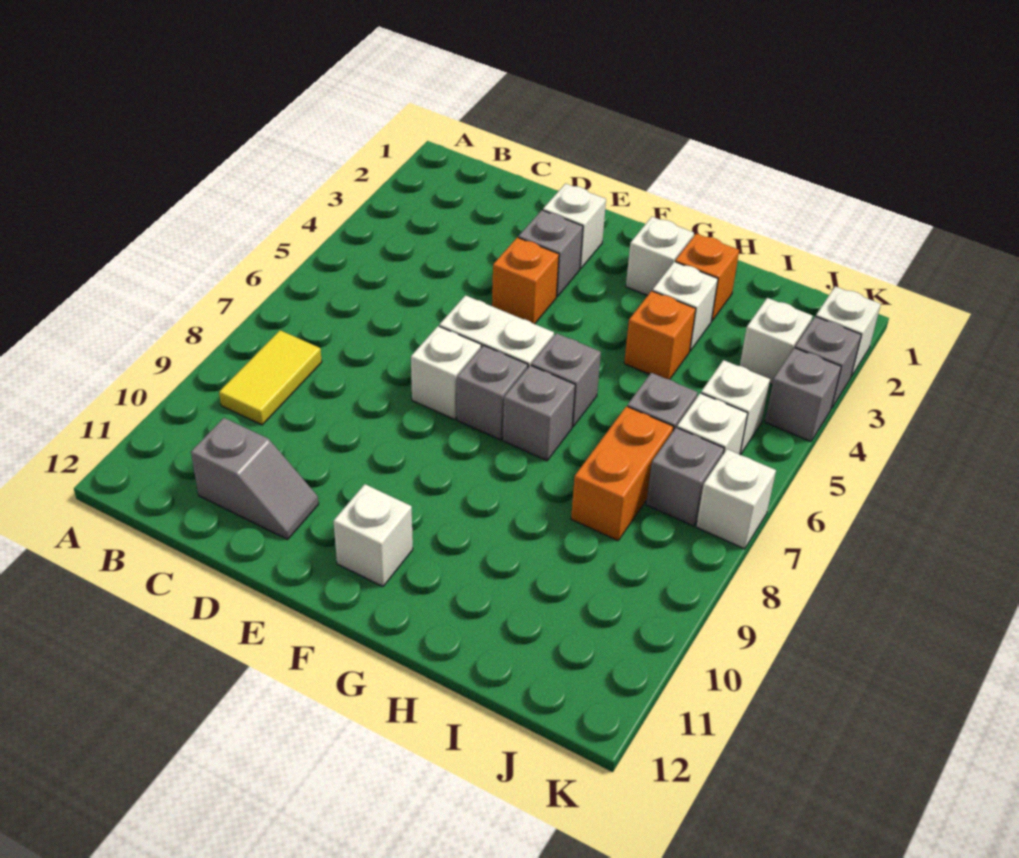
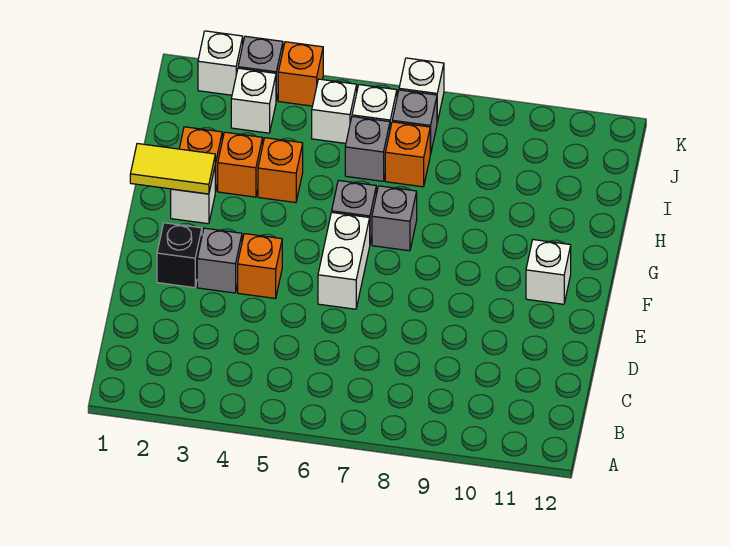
yellow 1x2 tile [219,330,322,425] -> yellow 1x2 tile moved to [130,144,216,194]
grey 1x2 slope [191,418,319,539] -> none
white 1x1 brick [543,184,606,269] -> black 1x1 brick [157,223,202,288]
white 1x1 brick [411,326,481,419] -> none
grey 1x1 brick [457,345,528,440] -> none
white 1x1 brick [652,262,718,351] -> orange 1x1 brick [218,132,263,197]
orange 1x2 brick [571,406,673,541] -> orange 1x1 brick [385,122,430,187]
grey 1x1 brick [765,348,841,441] -> orange 1x1 brick [278,42,323,106]

